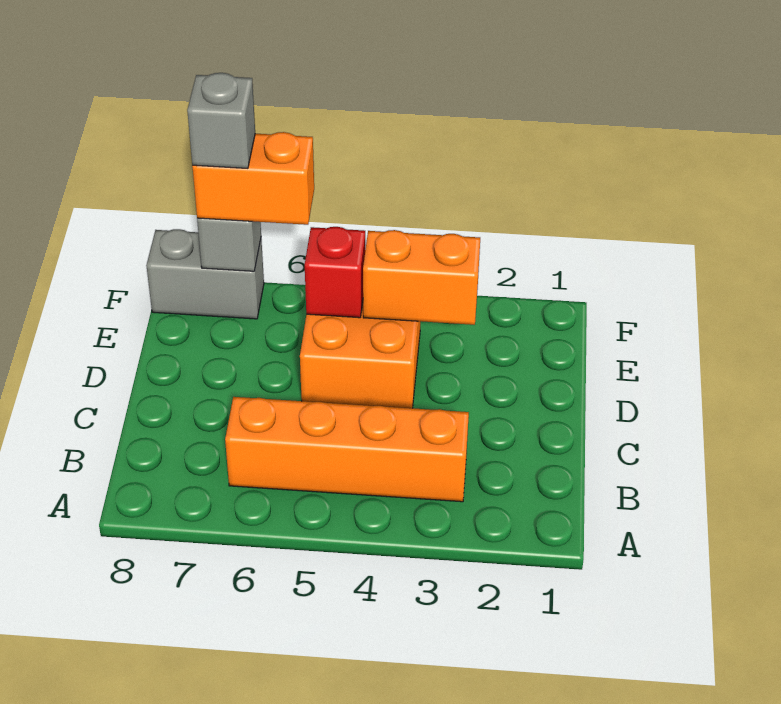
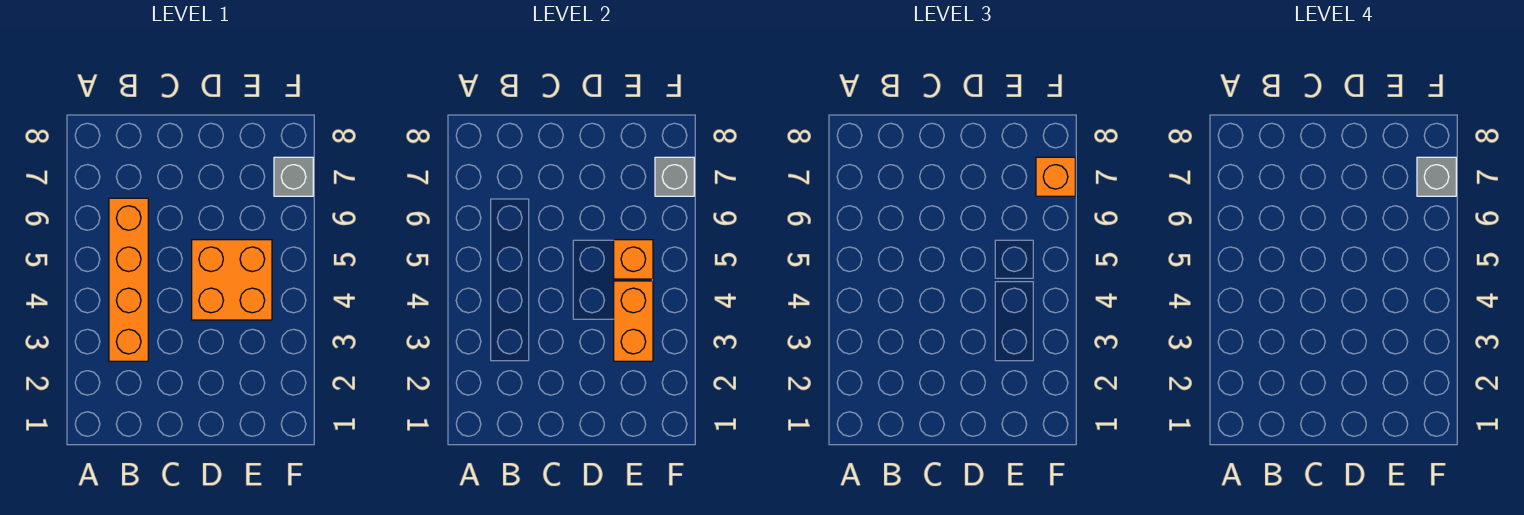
red 1x1 brick [305,227,365,318] -> orange 1x1 brick [614,240,653,279]
orange 1x2 brick [192,132,314,225] -> orange 1x1 brick [1036,157,1075,196]
grey 1x2 brick [146,229,264,319] -> grey 1x1 brick [274,157,313,196]

